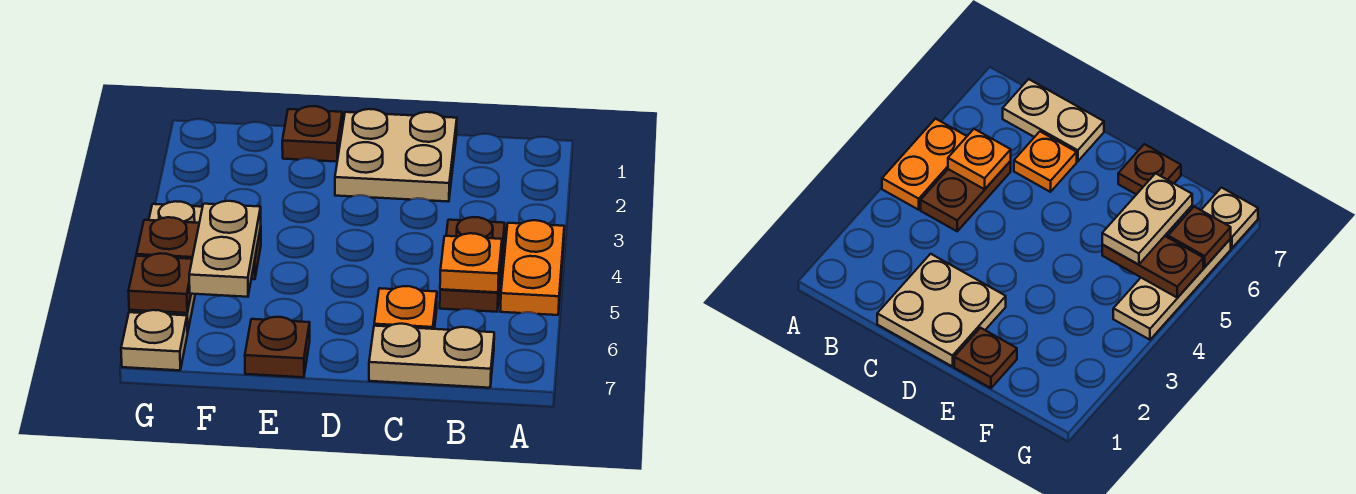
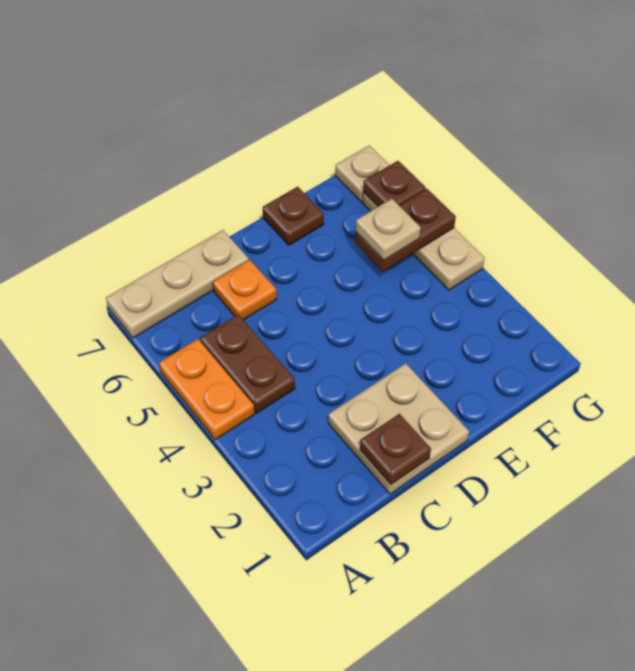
orange 1x1 plate [440,233,502,292] -> none
tan 1x2 plate [369,324,494,388] -> tan 1x3 plate [106,230,249,338]
brown 1x1 plate [282,106,342,162] -> brown 1x1 plate moved to [360,414,431,485]
tan 1x2 plate [189,201,261,297] -> tan 1x1 plate [356,199,421,260]

